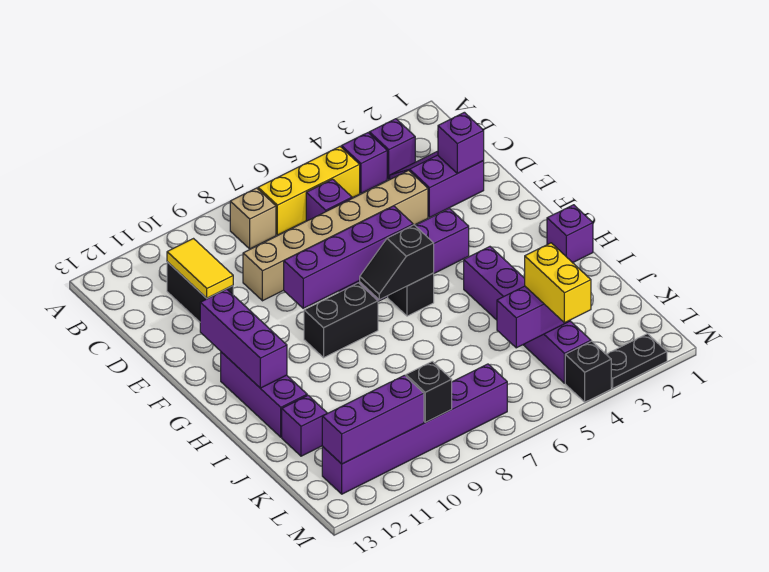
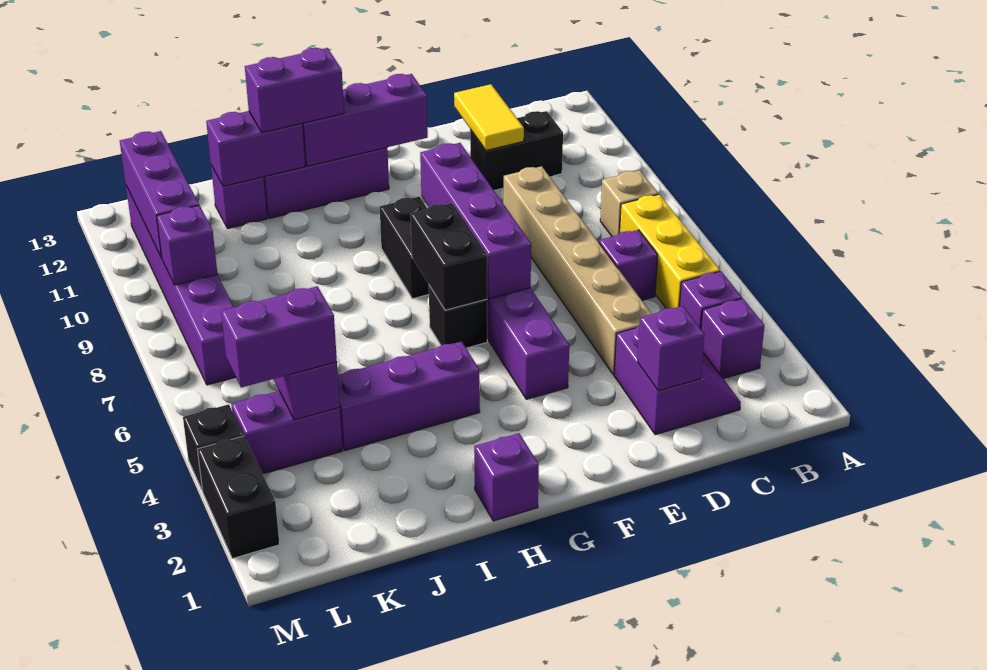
yellow 1x2 tile [167,239,233,298] -> yellow 1x2 tile turned to [454,84,524,150]
black 1x2 slope [360,225,434,300] -> black 1x2 brick [410,203,487,310]
none -> purple 1x2 brick [245,48,344,133]
none -> purple 1x2 brick [206,111,305,186]
yellow 1x2 brick [525,243,591,323] -> purple 1x2 brick [221,286,337,387]
black 1x1 brick [406,361,452,422] -> purple 1x1 brick [157,205,217,285]
black 1x2 plate [606,334,667,388] -> black 1x2 brick [197,436,280,559]

